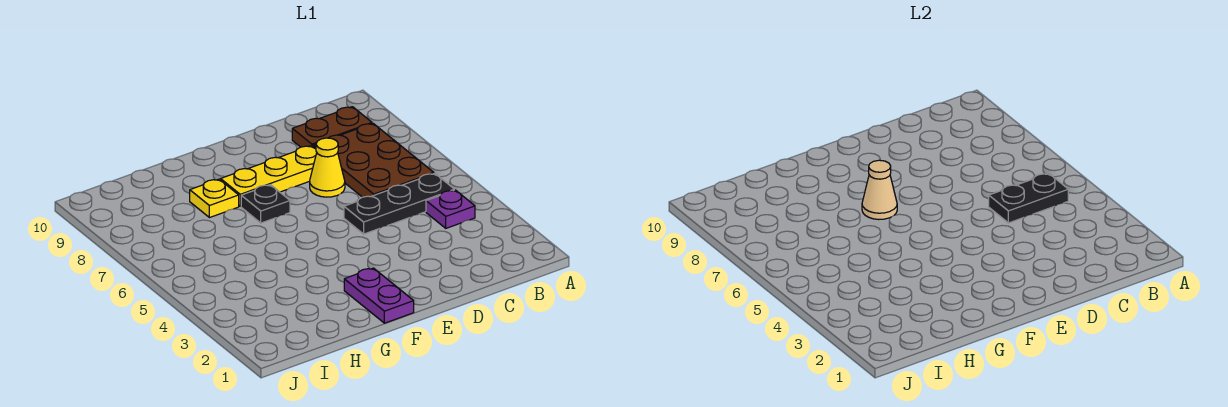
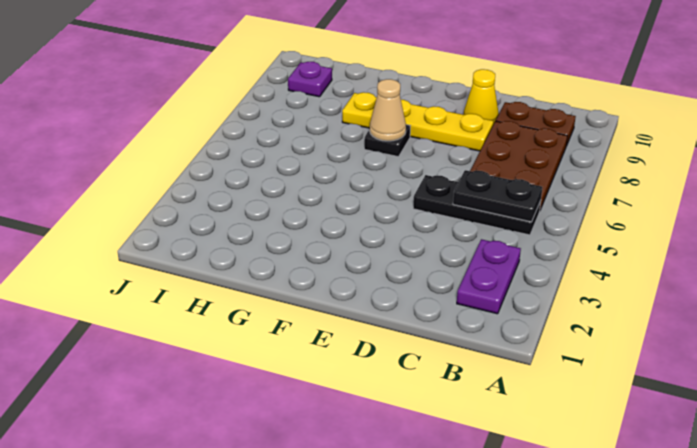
purple 1x1 plate [426,190,475,228] -> purple 1x1 plate moved to [288,62,332,97]
yellow 1x1 cone [310,138,345,197] -> yellow 1x1 cone moved to [463,69,499,124]
purple 1x2 plate [344,268,414,323] -> purple 1x2 plate moved to [457,239,521,314]

